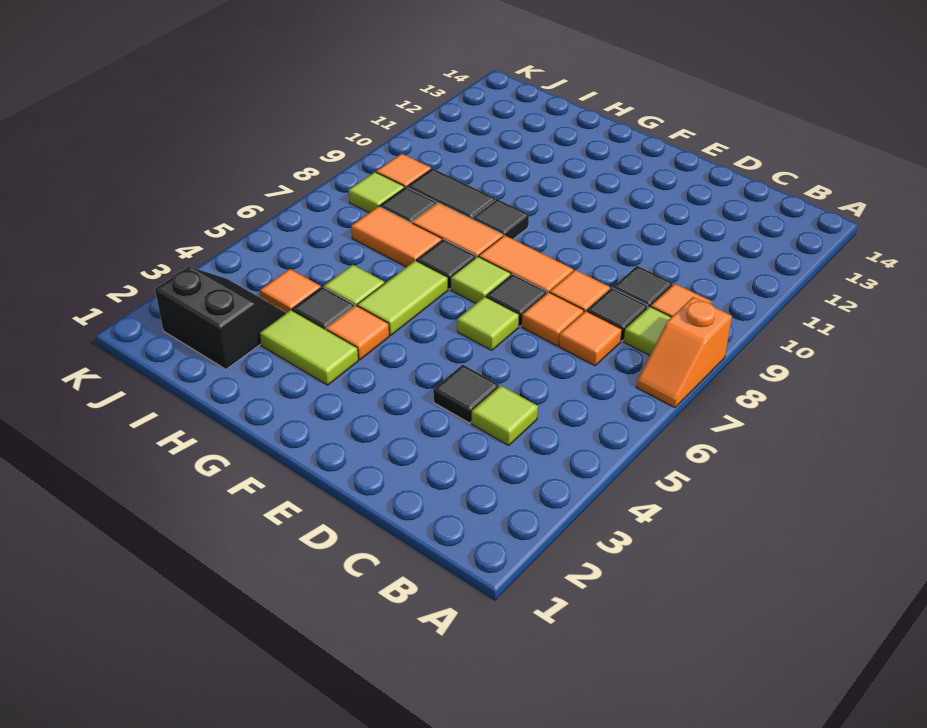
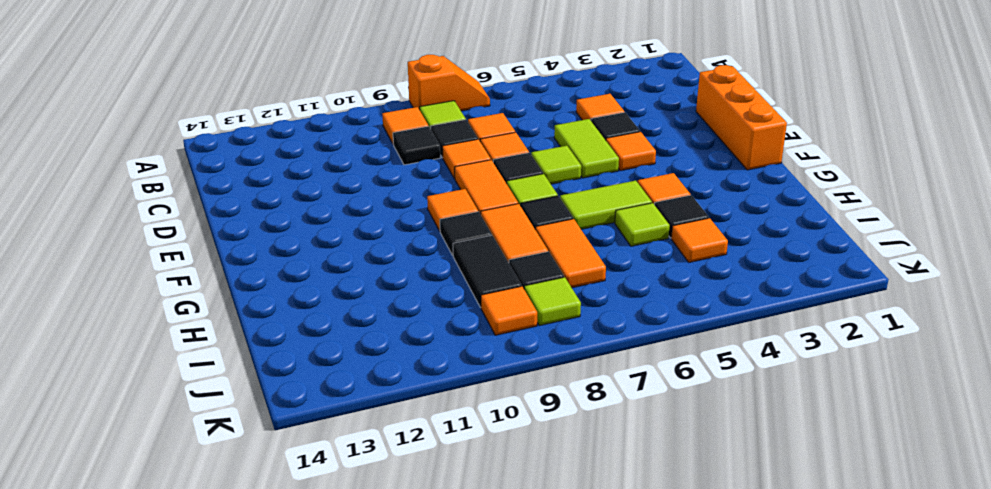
lime 1x1 tile [472,385,538,445] -> orange 1x1 tile [576,94,624,120]
none -> orange 1x3 brick [696,65,787,170]
none -> orange 1x1 tile [606,132,656,171]
none -> orange 1x1 tile [427,189,478,231]
lime 1x2 tile [260,310,358,385] -> lime 1x2 tile moved to [554,119,619,178]
black 2x2 slope [155,267,286,369] -> none

